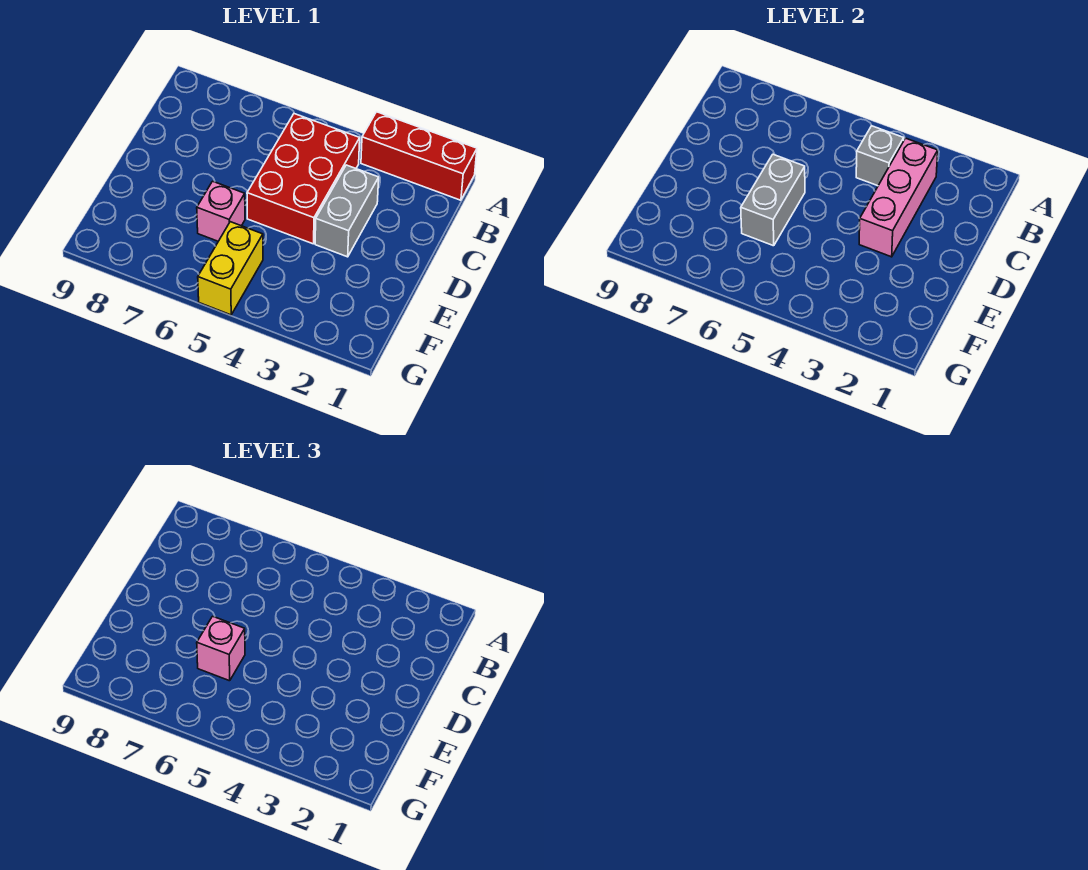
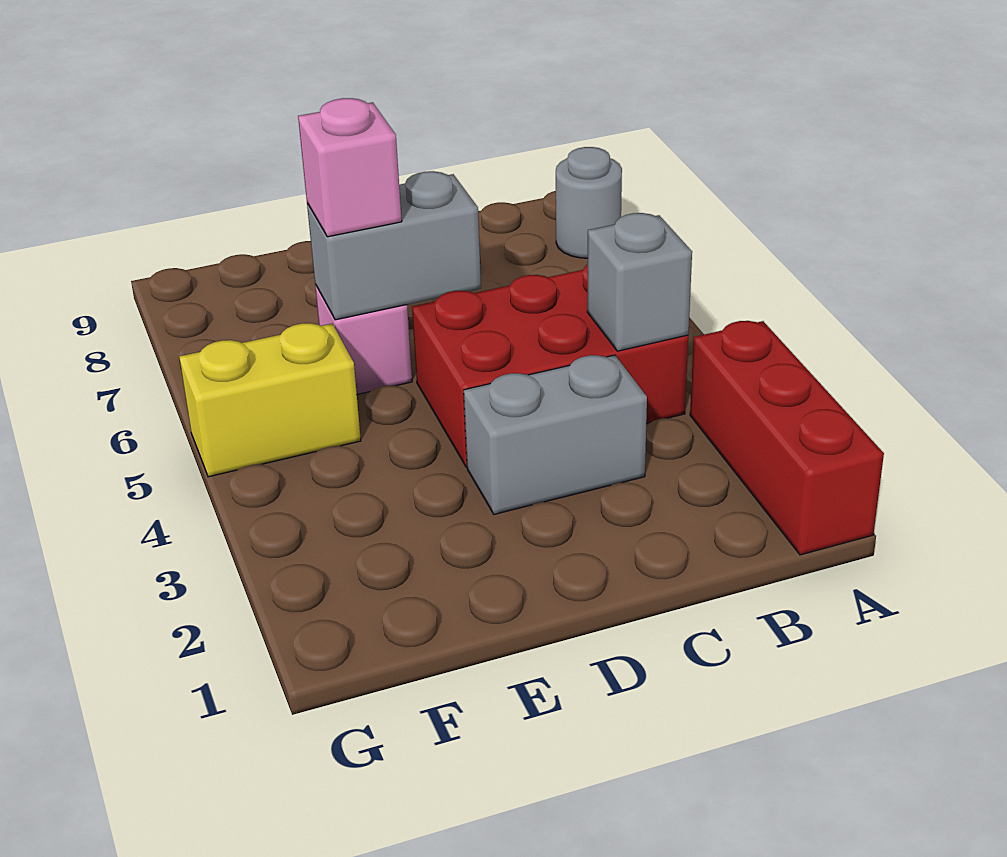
none -> grey 1x1 round brick [556,147,622,258]
pink 1x3 brick [859,138,938,257] -> none

